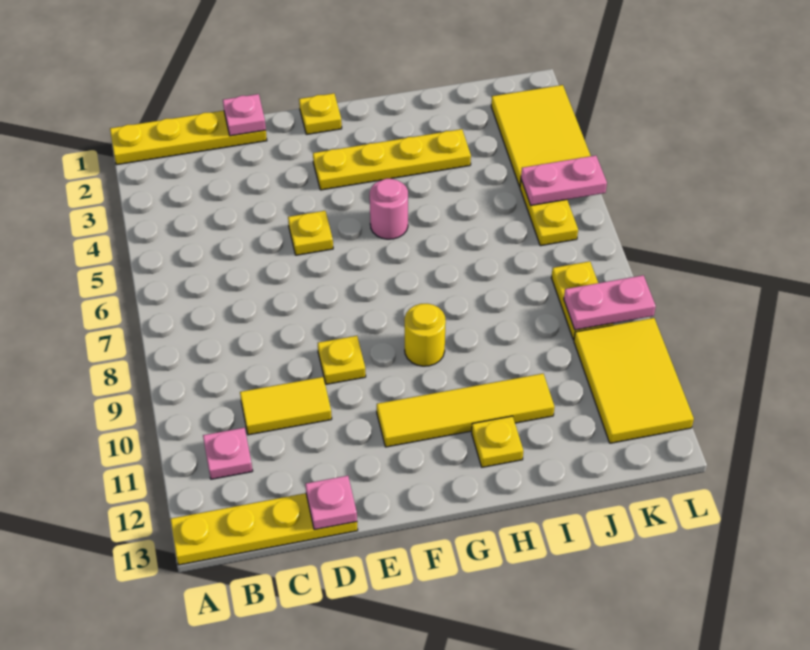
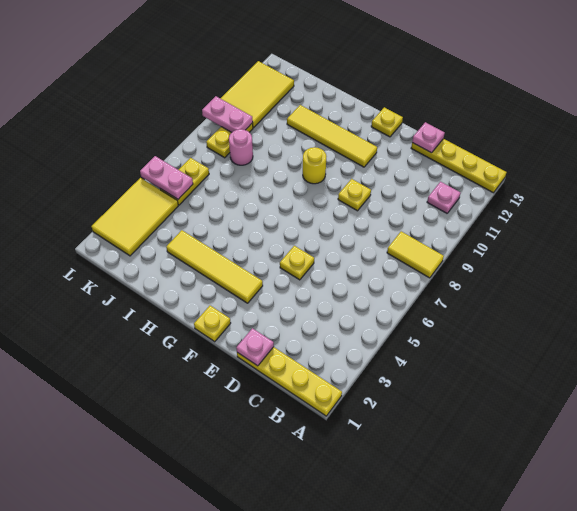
yellow 1x2 tile [240,377,332,435] -> yellow 1x2 tile moved to [387,231,444,278]
yellow 1x4 plate [313,129,471,190] -> yellow 1x4 tile [166,230,263,303]
pink 1x1 round brick [369,179,408,239] -> pink 1x1 round brick moved to [229,129,253,165]
yellow 1x1 plate [472,416,523,467] -> yellow 1x1 plate moved to [371,107,403,137]

